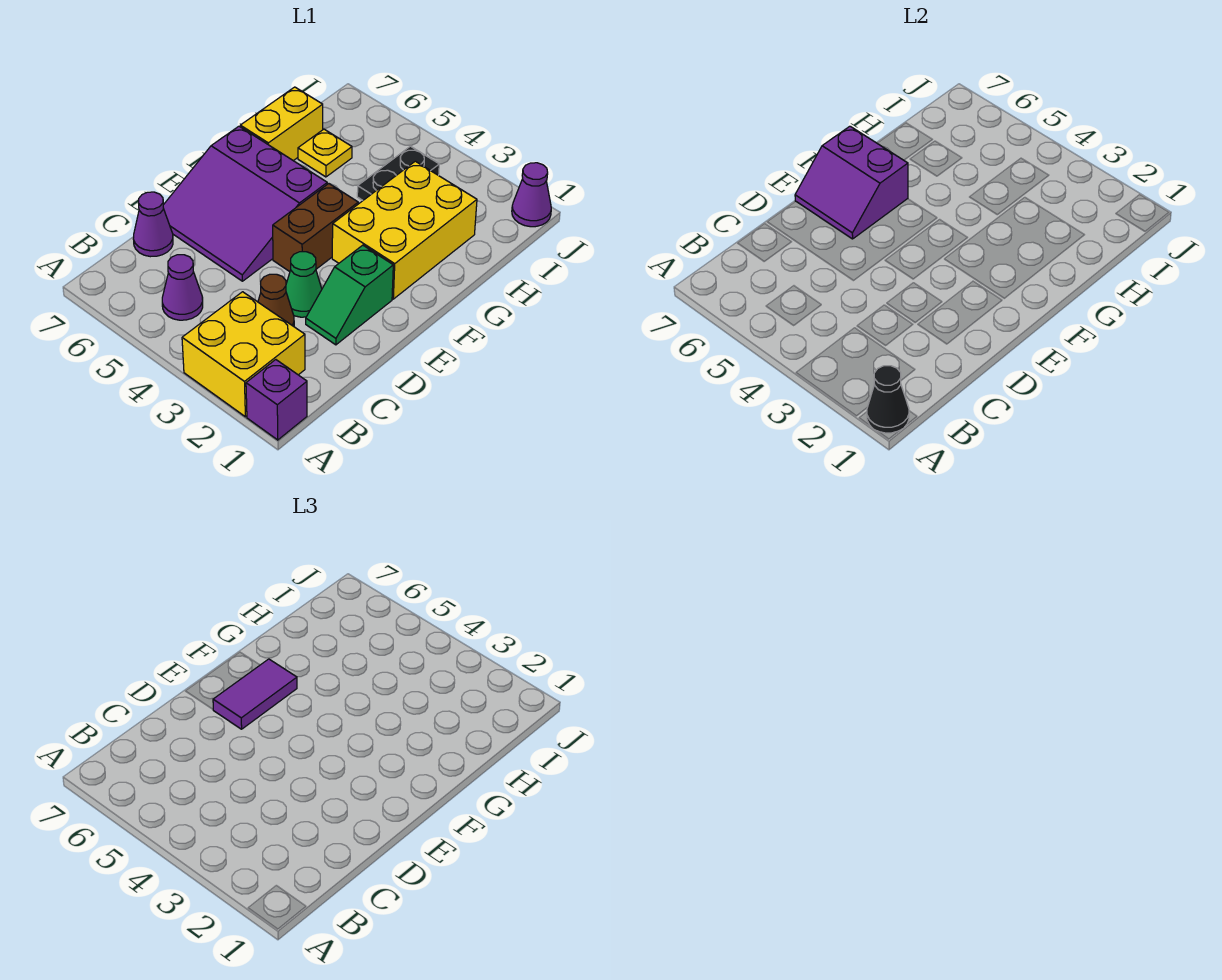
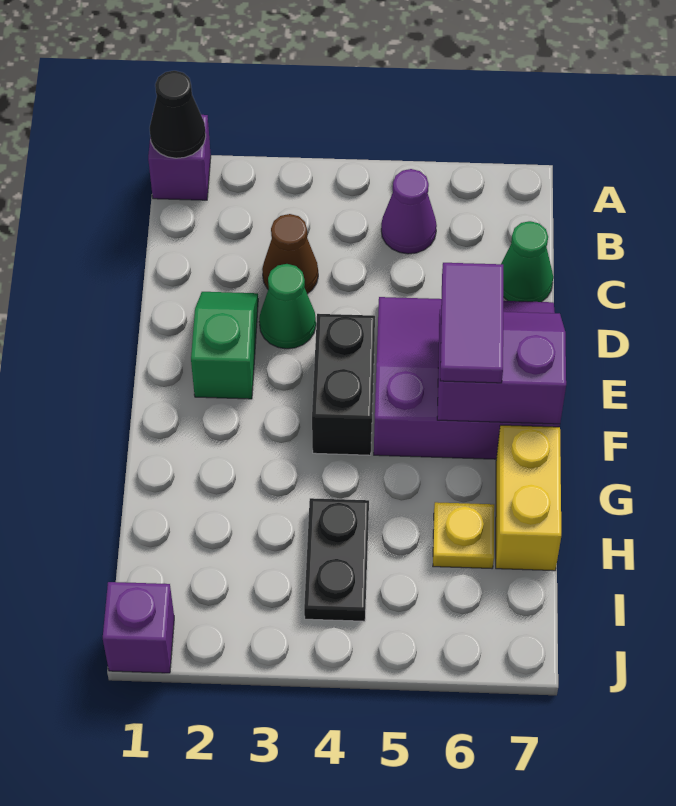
yellow 2x2 brick [182,292,305,417] -> none
purple 1x1 cone [133,192,173,257] -> green 1x1 cone [501,221,553,302]
brown 1x2 brick [273,184,358,272] -> black 1x2 brick [312,314,375,455]
yellow 2x3 brick [332,161,477,299] -> none
purple 1x1 cone [512,163,551,227] -> purple 1x1 brick [103,582,174,673]

